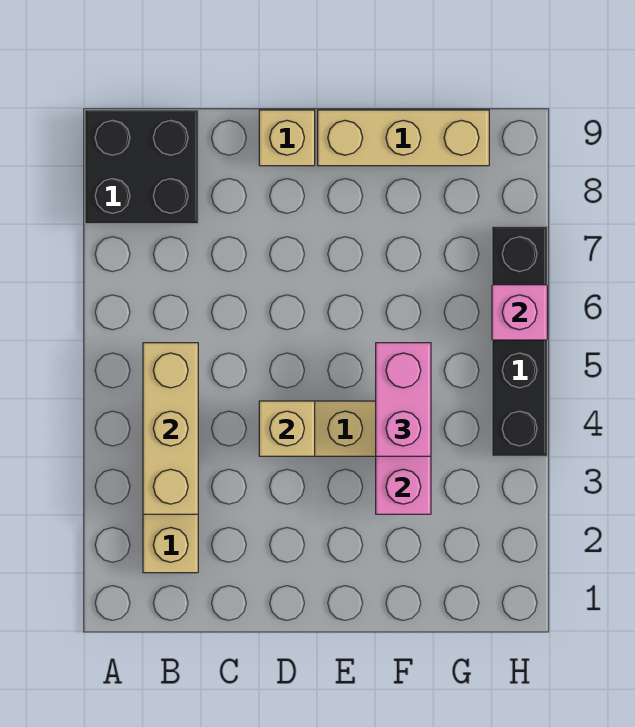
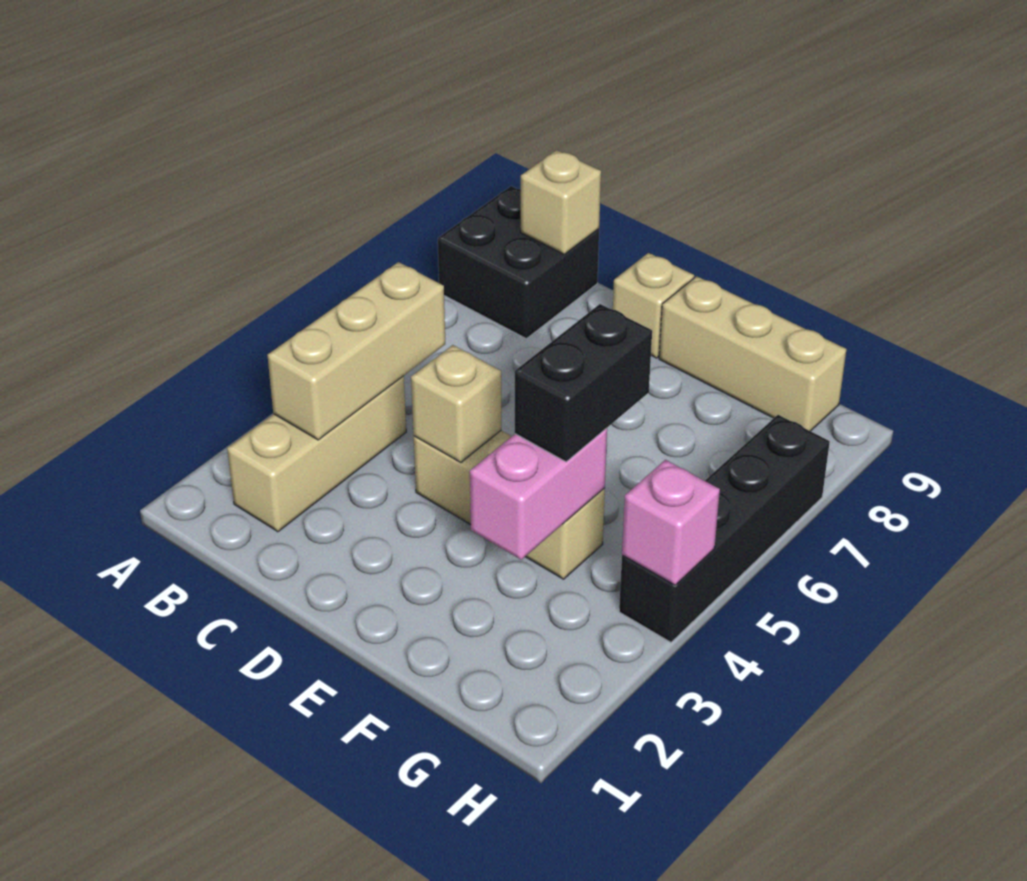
none -> tan 1x1 brick [521,150,601,254]
pink 1x2 brick [376,343,431,456] -> black 1x2 brick [515,304,652,462]
pink 1x1 brick [492,285,547,340] -> pink 1x1 brick moved to [622,460,720,585]

